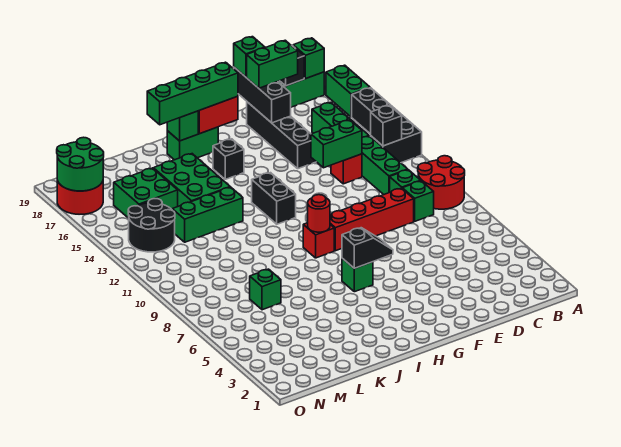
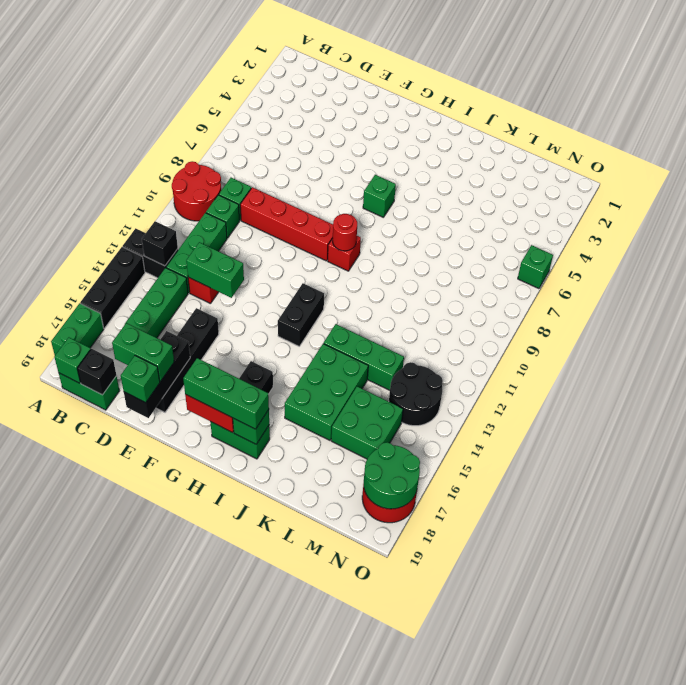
black 1x2 slope [342,228,393,268] -> none
green 1x4 brick [147,62,238,125] -> green 1x3 brick [183,358,269,429]
green 1x1 brick [250,269,281,310] -> green 1x1 brick moved to [518,245,553,289]

